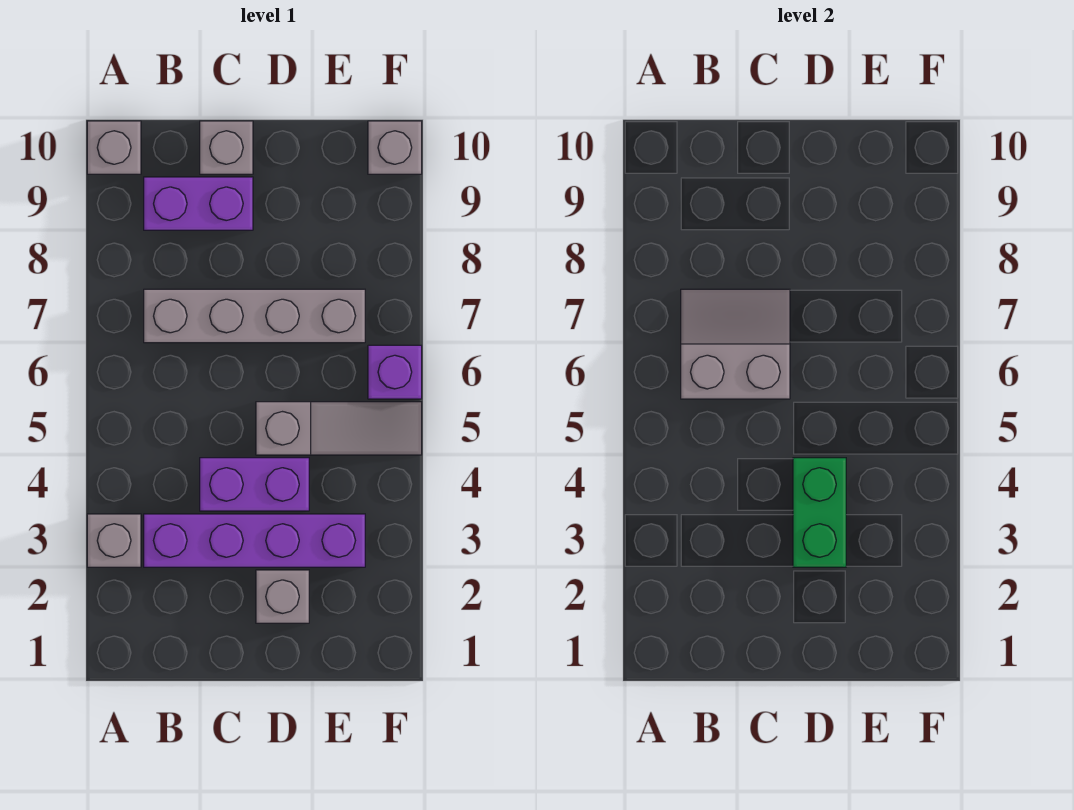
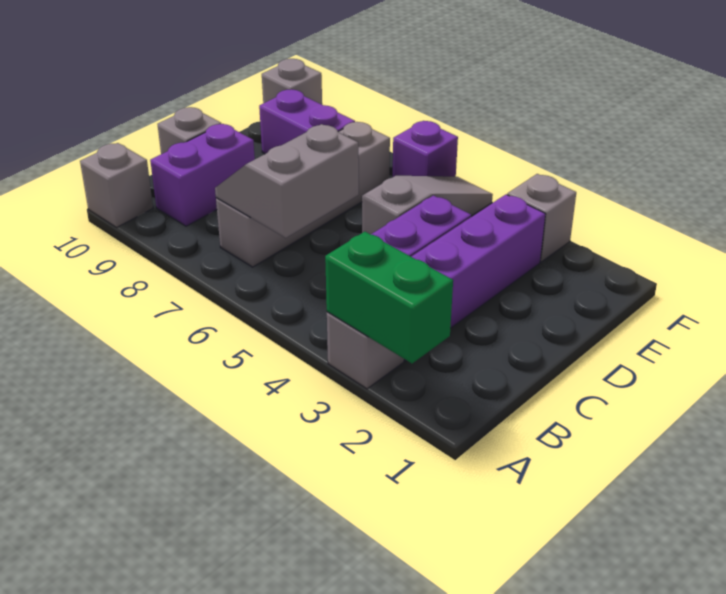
grey 1x1 brick [256,570,309,623] -> grey 1x1 brick moved to [507,174,576,262]
green 1x2 brick [793,458,846,567] -> green 1x2 brick moved to [325,232,453,364]
none -> purple 1x2 brick [259,89,355,154]

